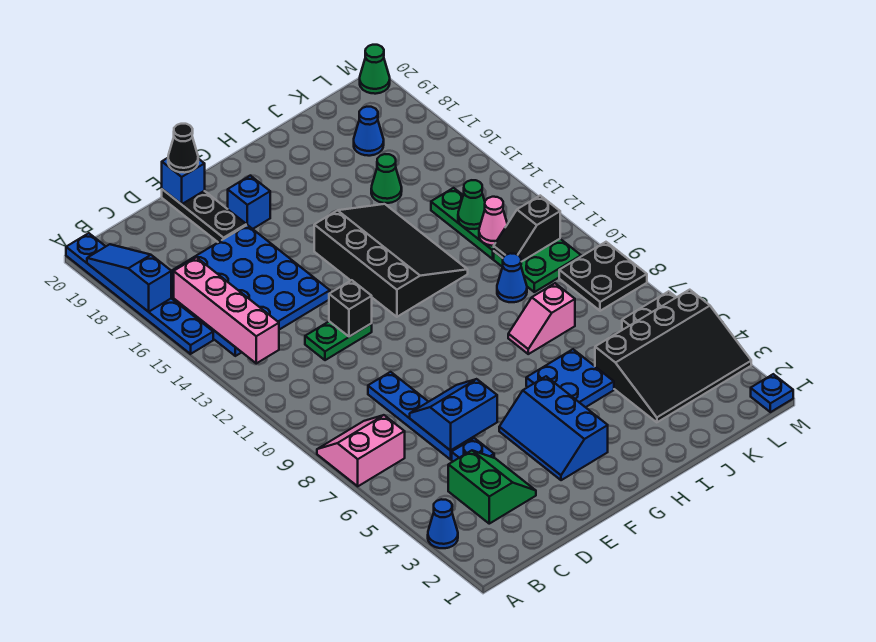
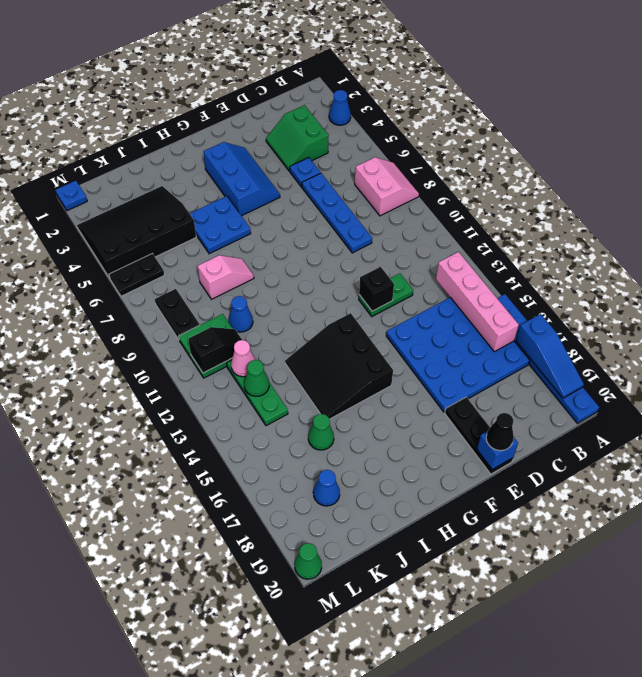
pink 2x2 slope [317,415,405,486] -> pink 2x2 slope turned to [355,157,419,216]
blue 2x2 slope [410,379,497,451] -> none
blue 1x1 brick [228,176,270,229] -> none
black 3x4 slope [314,204,468,317] -> black 3x3 slope [285,313,393,419]
black 2x2 plate [559,242,647,311] -> black 1x2 plate [155,289,200,339]

